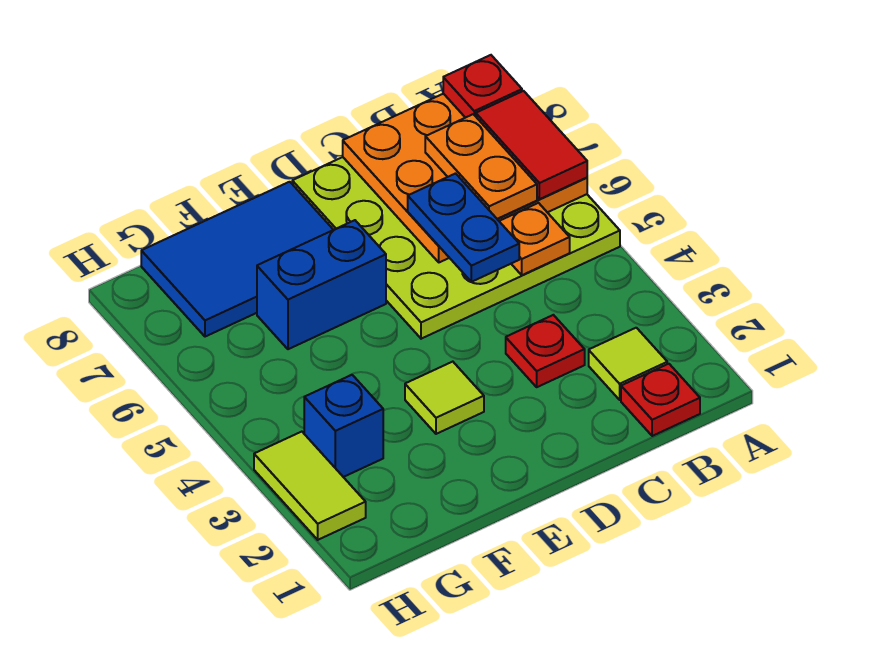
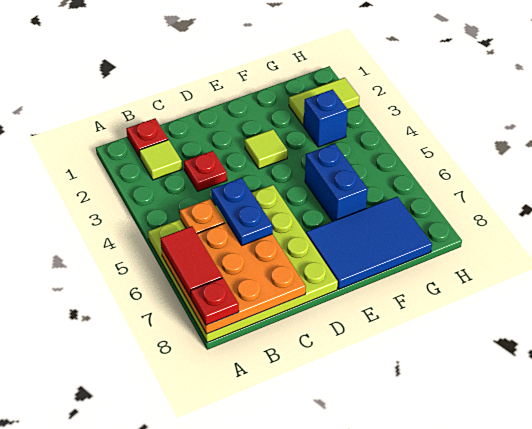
orange 1x2 plate [425,114,537,219] -> none
blue 1x2 brick [257,220,386,349] -> blue 1x2 brick turned to [305,143,368,221]
lime 1x2 tile [254,432,366,540] -> lime 1x2 tile turned to [289,78,359,126]

